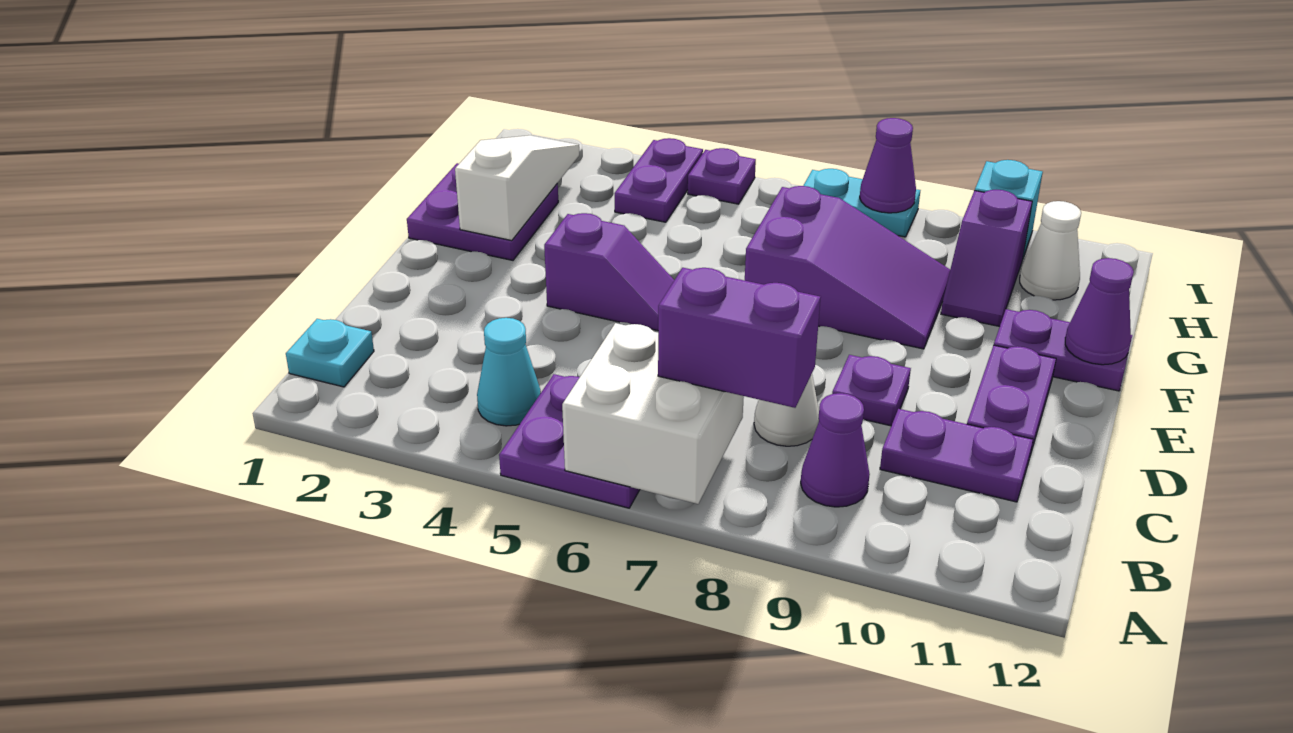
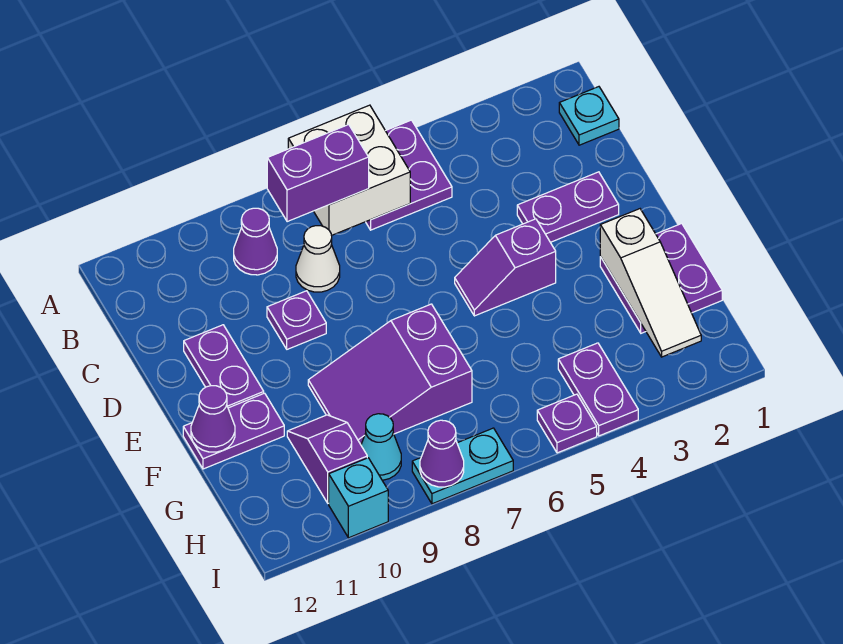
cyan 1x1 cone [477,318,541,426] -> cyan 1x1 cone moved to [361,414,401,480]
purple 1x2 plate [880,409,1033,502] -> purple 1x2 plate moved to [517,172,619,242]
white 1x1 cone [1020,201,1081,300] -> none

